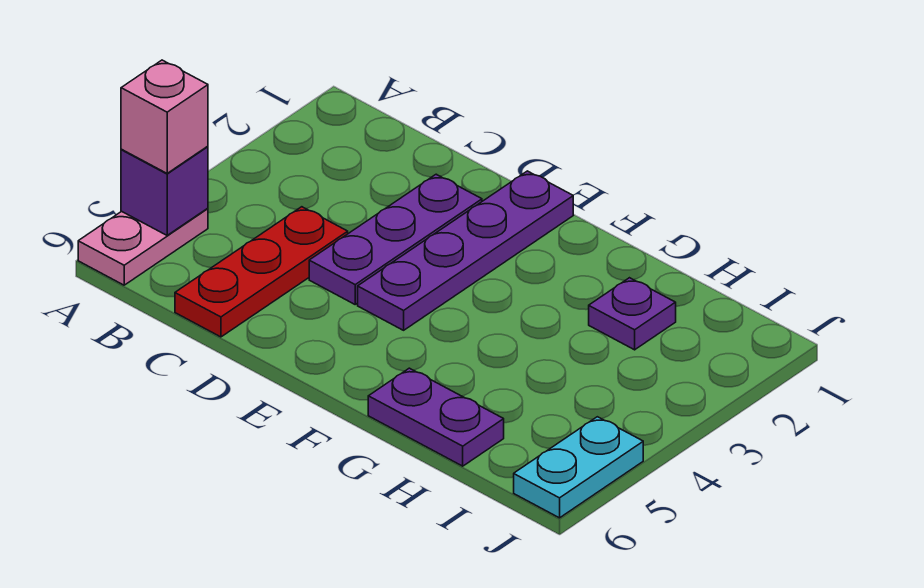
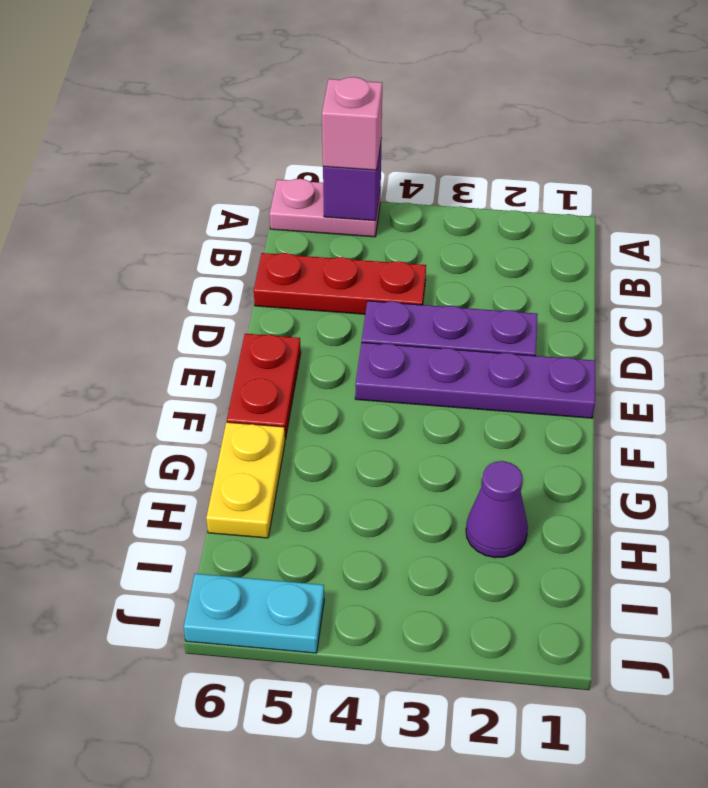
none -> red 1x2 plate [227,334,301,440]
purple 1x2 plate [368,368,504,466] -> yellow 1x2 plate [206,422,285,538]
purple 1x1 plate [589,278,676,350] -> purple 1x1 cone [466,461,528,558]

